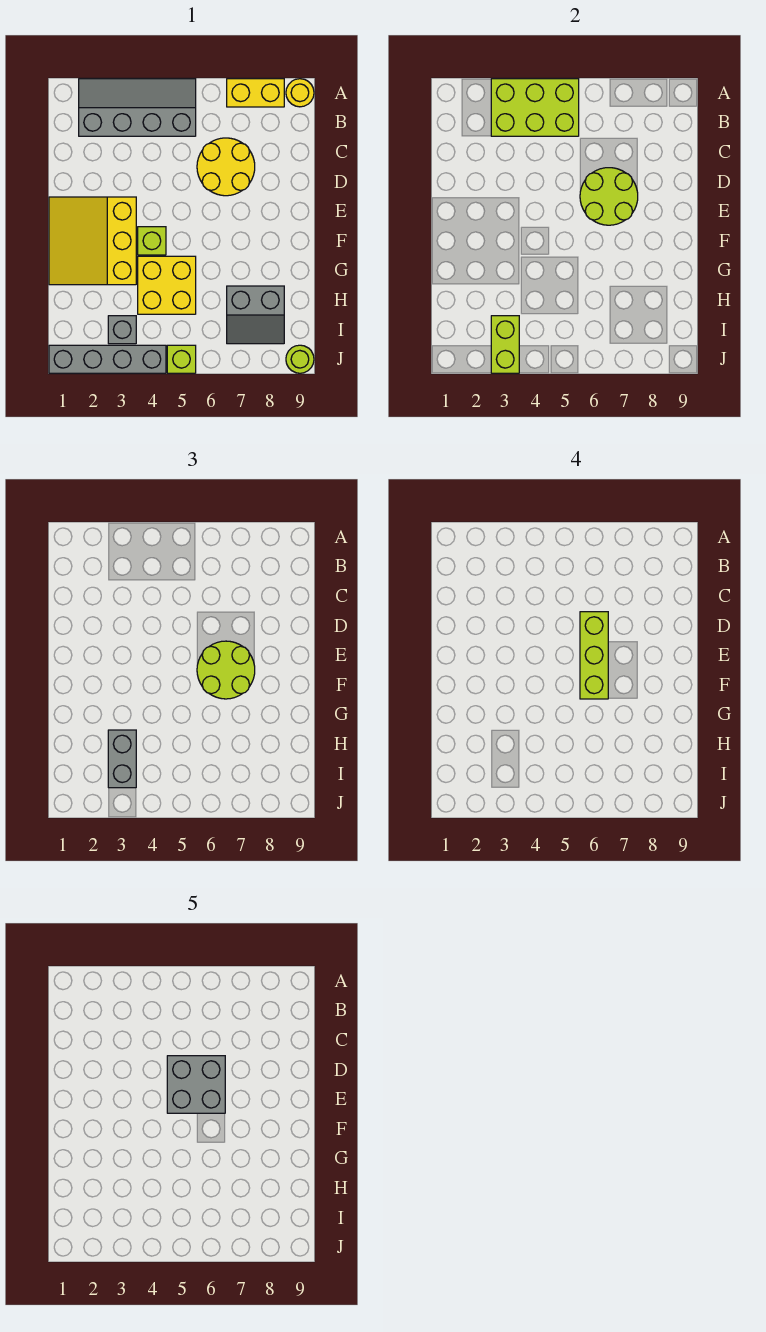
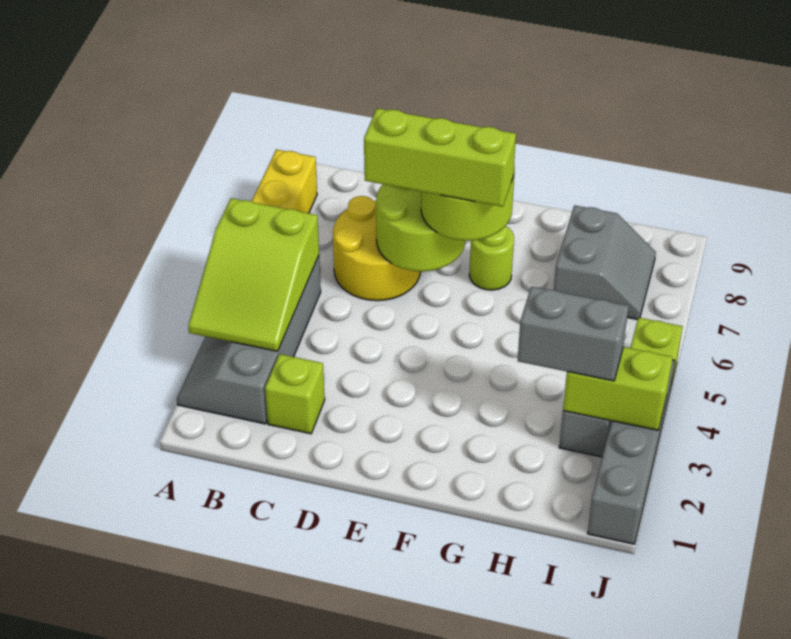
lime 2x3 brick [491,79,579,136] -> lime 2x3 slope [188,198,319,351]
yellow 1x1 round brick [286,79,314,107] -> none
grey 2x2 brick [167,1056,225,1113] -> none
yellow 3x3 slope [49,197,136,285] -> none
lime 1x1 brick [138,227,166,255] -> lime 1x1 brick moved to [265,354,325,434]
yellow 2x2 brick [138,256,196,314] -> none
lime 1x1 round brick [286,345,314,373] -> lime 1x1 round brick moved to [469,226,514,290]

